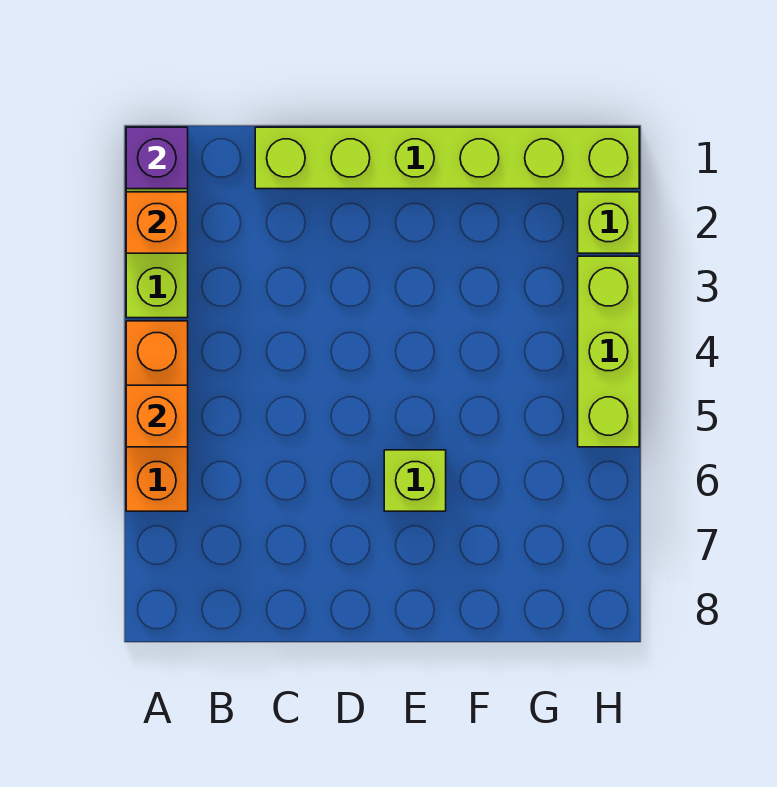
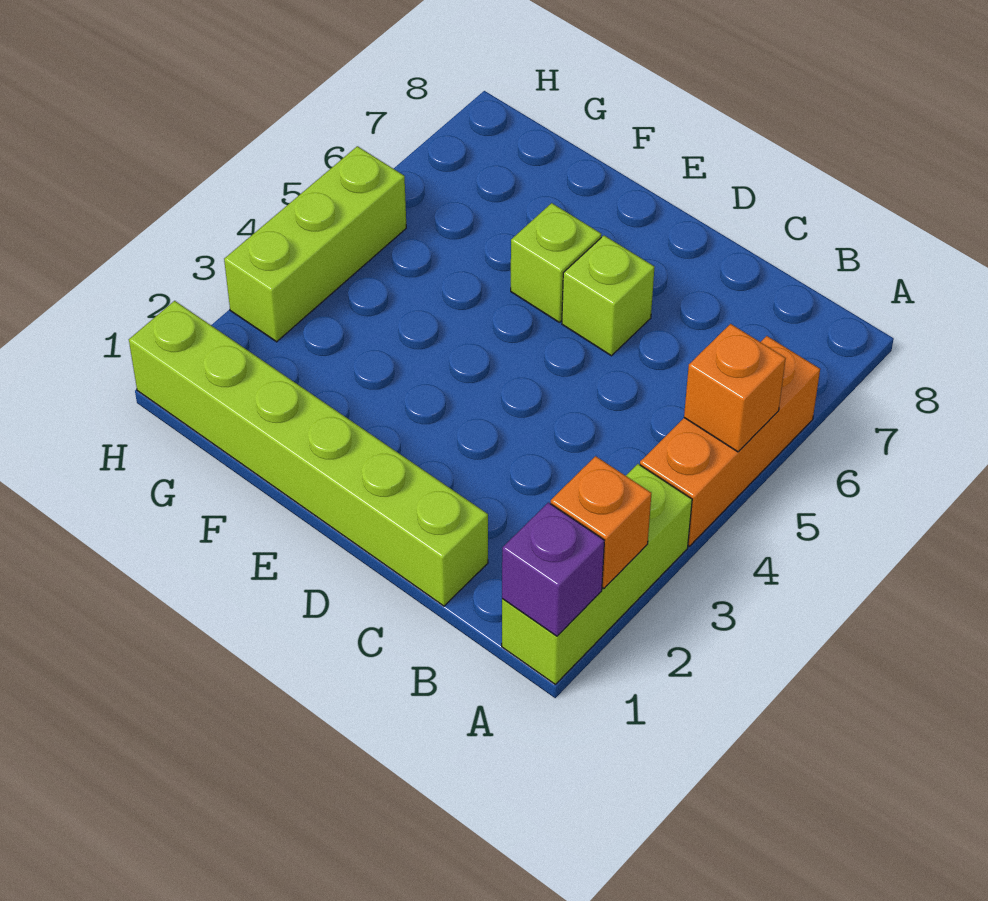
lime 1x1 brick [578,192,639,253] -> lime 1x1 brick moved to [562,236,654,356]

